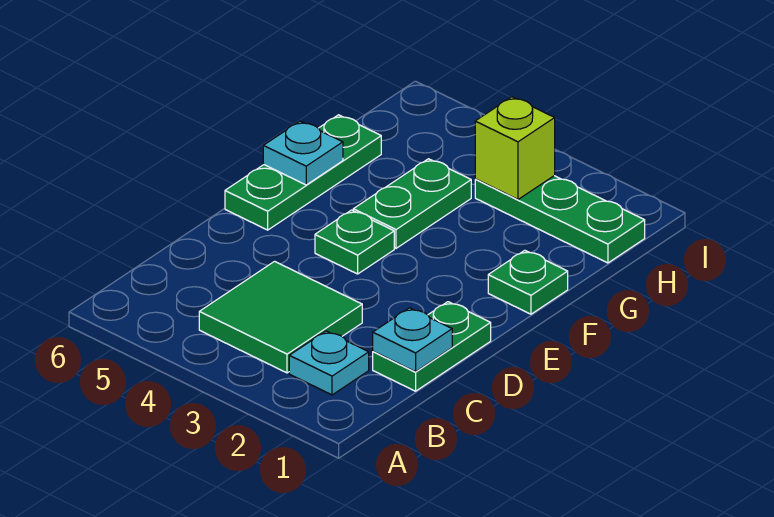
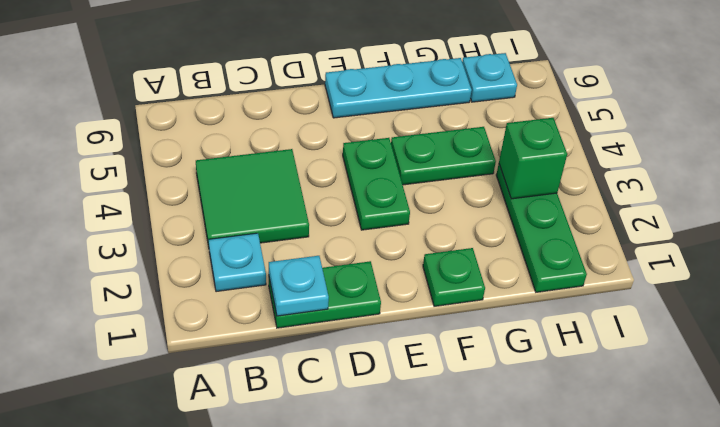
green 1x1 plate [315,210,394,274] -> green 1x2 plate [343,138,410,230]
green 1x3 plate [225,115,381,230] -> cyan 1x3 plate [325,58,472,118]
cyan 1x1 plate [263,121,343,185] -> cyan 1x1 plate moved to [462,53,517,102]
lime 1x1 brick [475,97,555,199] -> green 1x1 brick [499,118,567,199]

